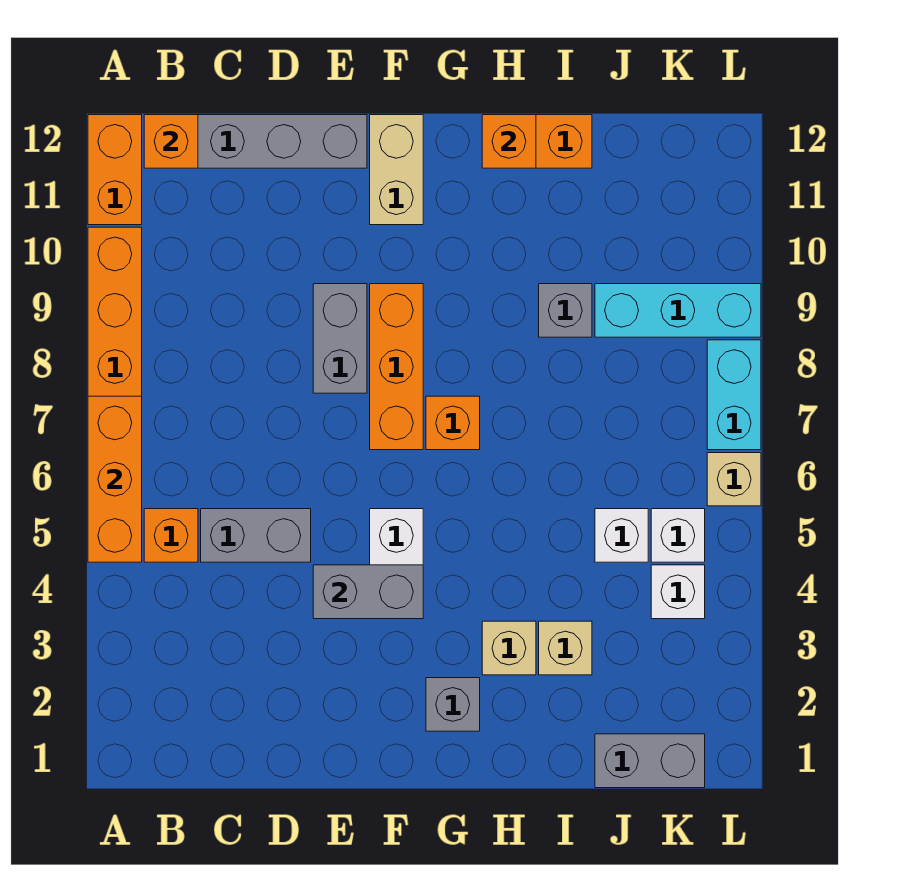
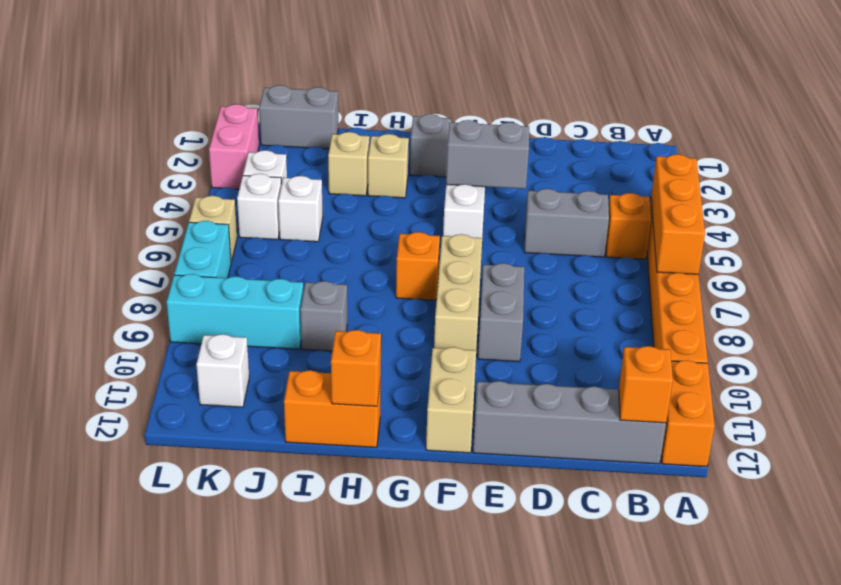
orange 1x3 brick [370,284,423,450] -> tan 1x3 brick [434,234,482,350]
none -> white 1x1 brick [196,334,249,407]
none -> pink 1x2 brick [209,104,259,189]

